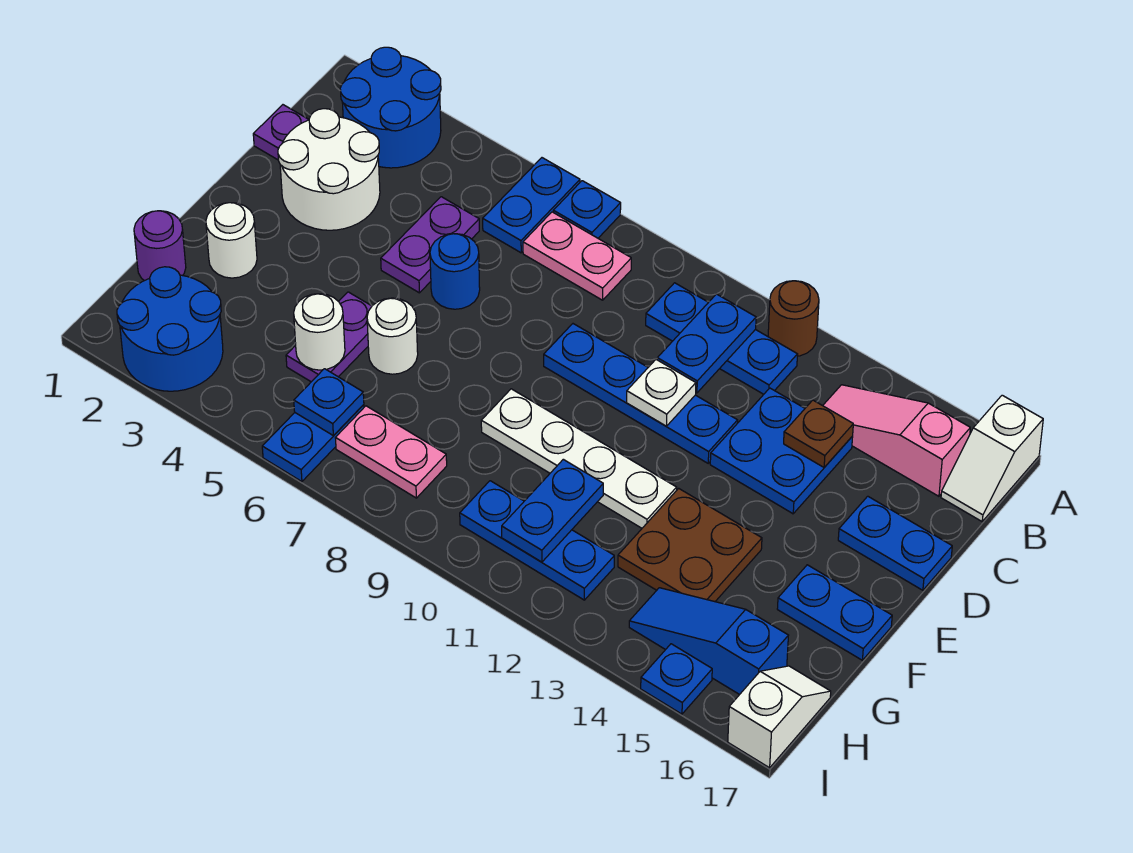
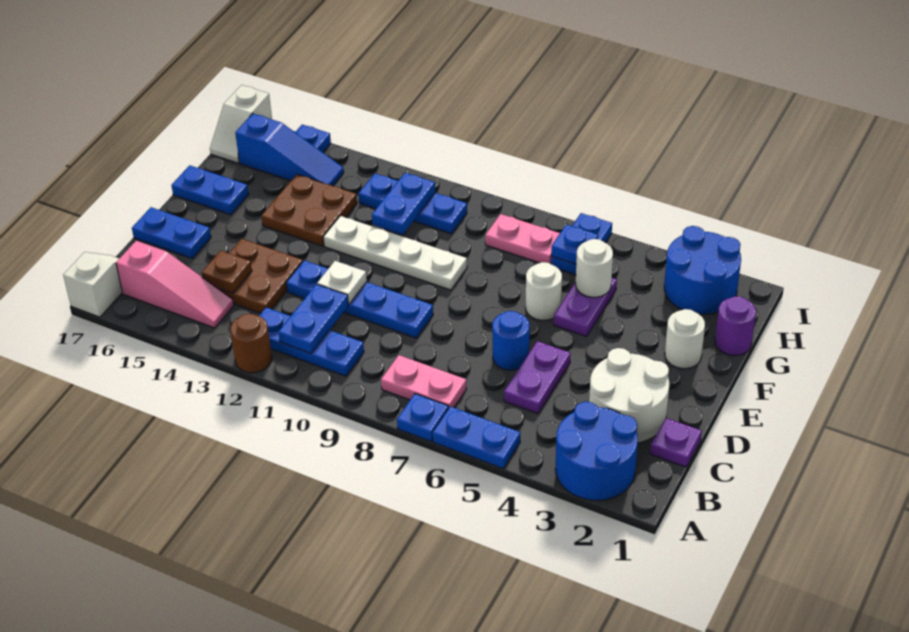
blue 1x2 plate [483,158,580,253] -> blue 1x2 plate turned to [433,406,520,469]
blue 2x2 plate [710,388,853,514] -> brown 2x2 plate [218,239,303,313]

